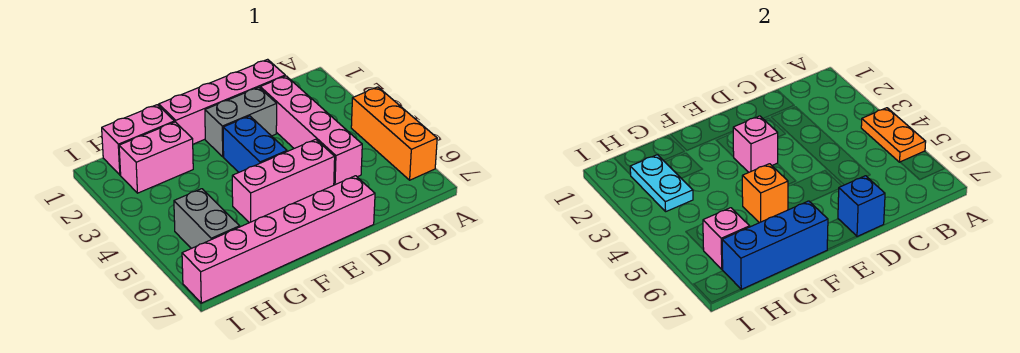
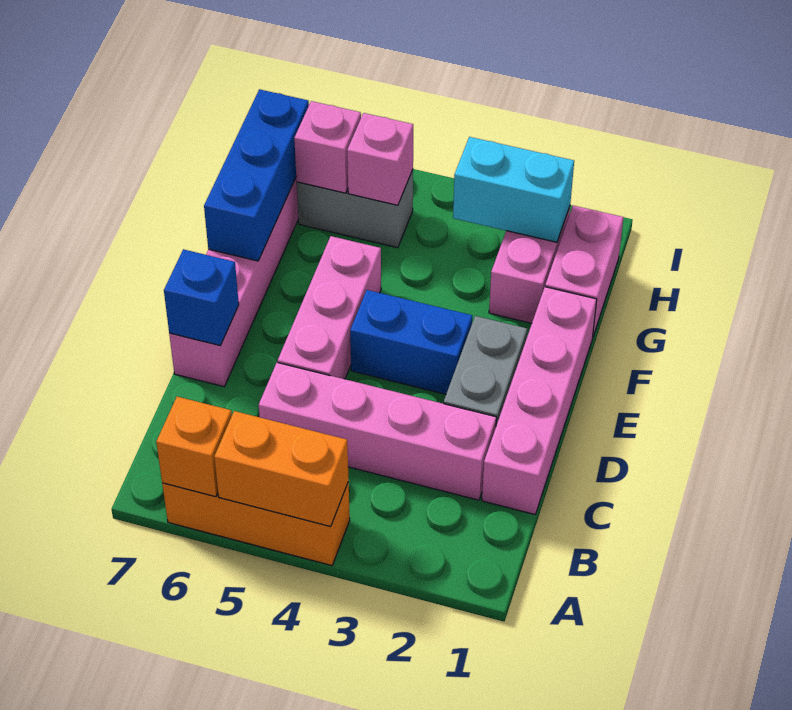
orange 1x2 plate [861,108,926,162] -> orange 1x2 brick [214,411,349,527]
pink 1x1 brick [733,116,778,172] -> pink 1x1 brick moved to [347,113,413,205]
orange 1x1 brick [742,164,788,223] -> orange 1x1 brick moved to [156,397,232,497]
cyan 1x2 plate [630,155,693,211] -> cyan 1x2 brick [453,137,574,242]

